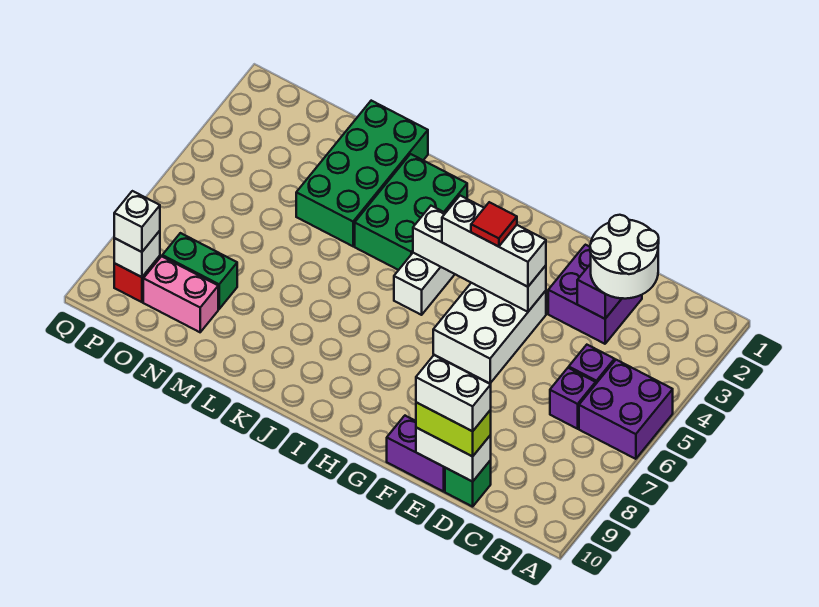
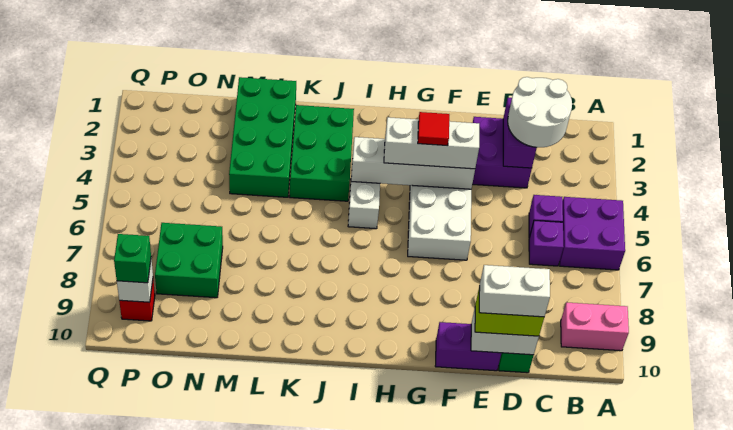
green 1x2 brick [162,233,237,309] -> green 2x2 brick [155,223,223,298]
pink 1x2 brick [143,256,218,332] -> pink 1x2 brick moved to [561,302,629,351]
white 1x1 brick [114,191,160,252] -> green 1x1 brick [114,234,151,283]

